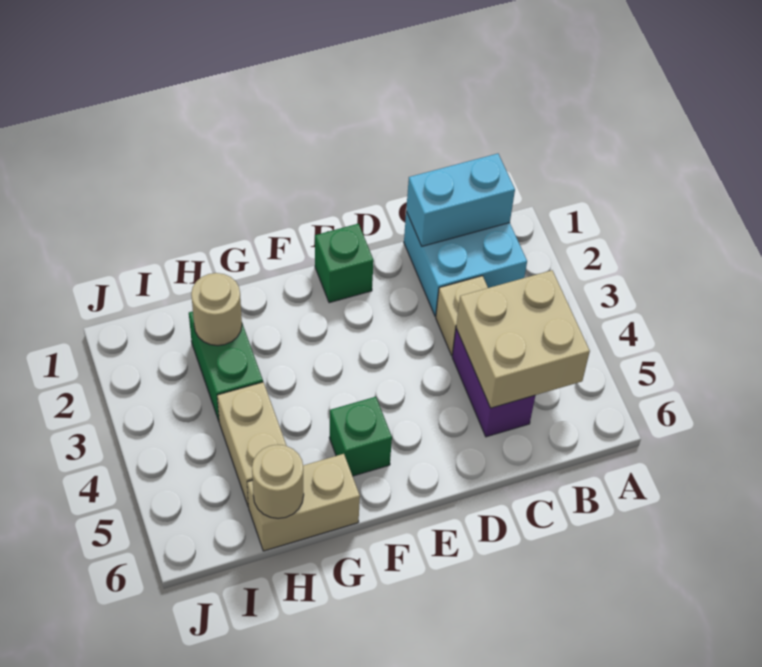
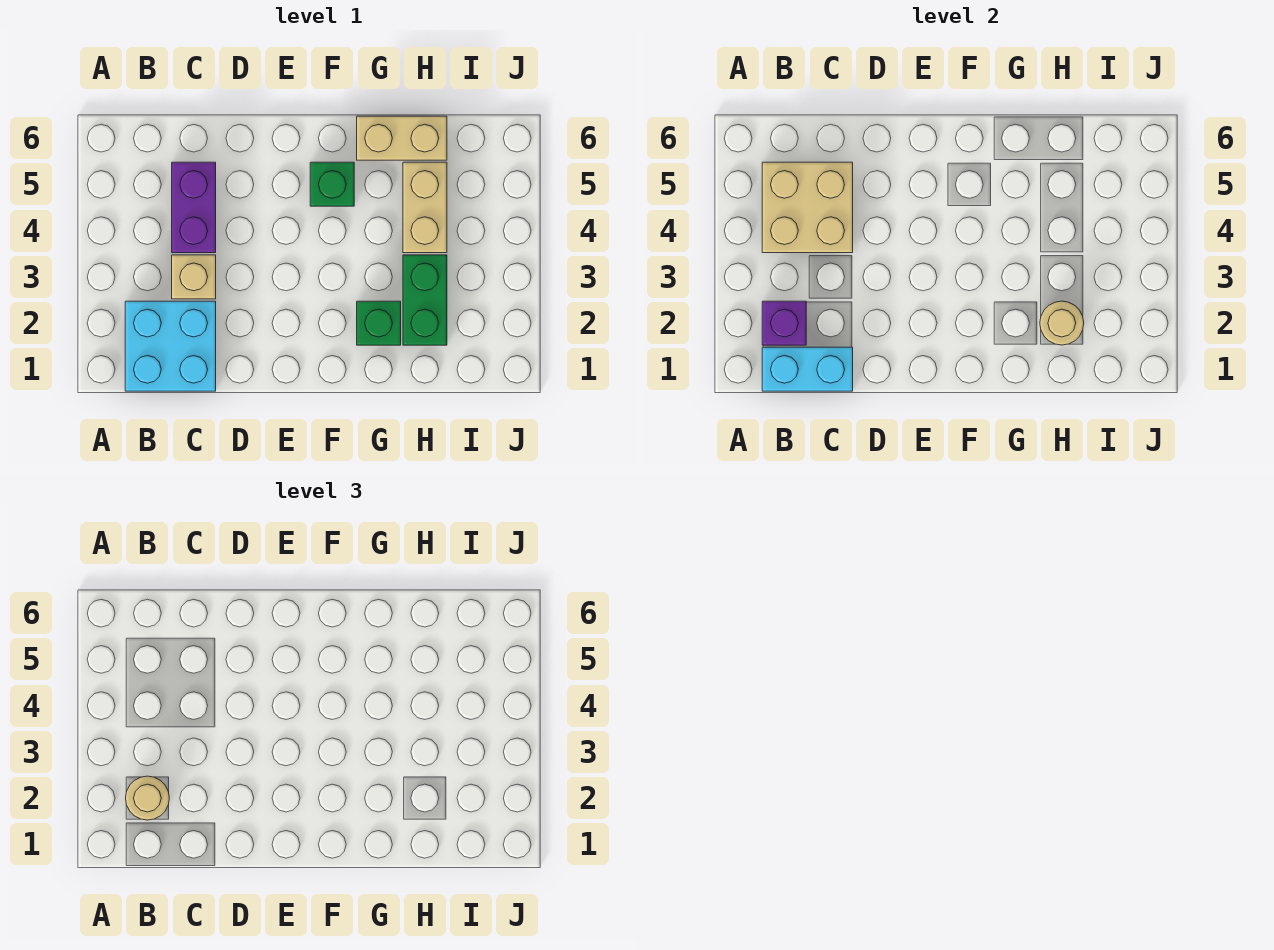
none -> purple 1x1 brick [762,301,806,345]
green 1x1 brick [315,224,374,303] -> green 1x1 brick moved to [357,301,401,345]
tan 1x1 round brick [252,445,304,518] -> tan 1x1 round brick moved to [126,776,169,820]

